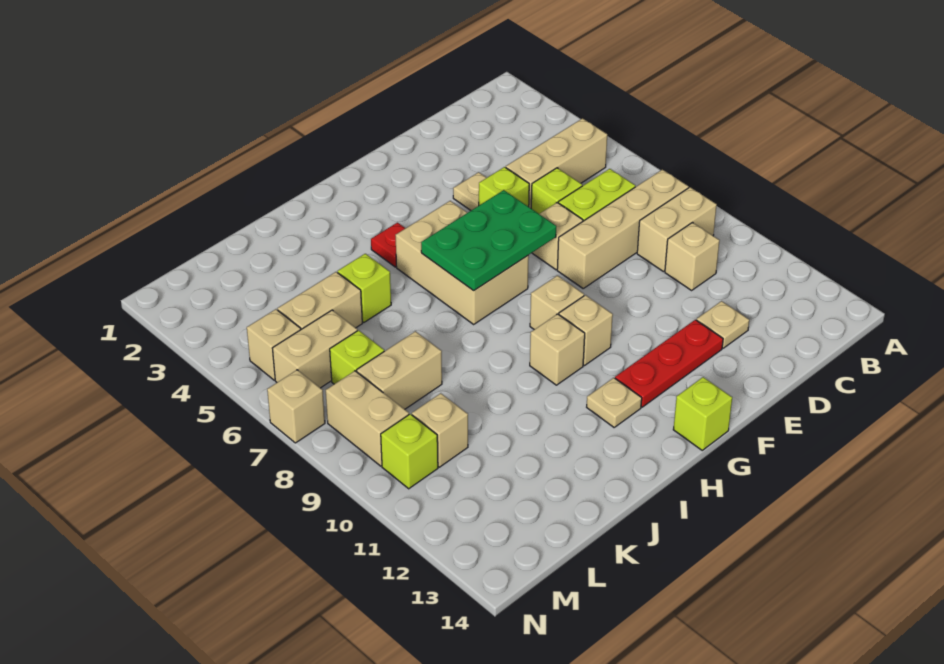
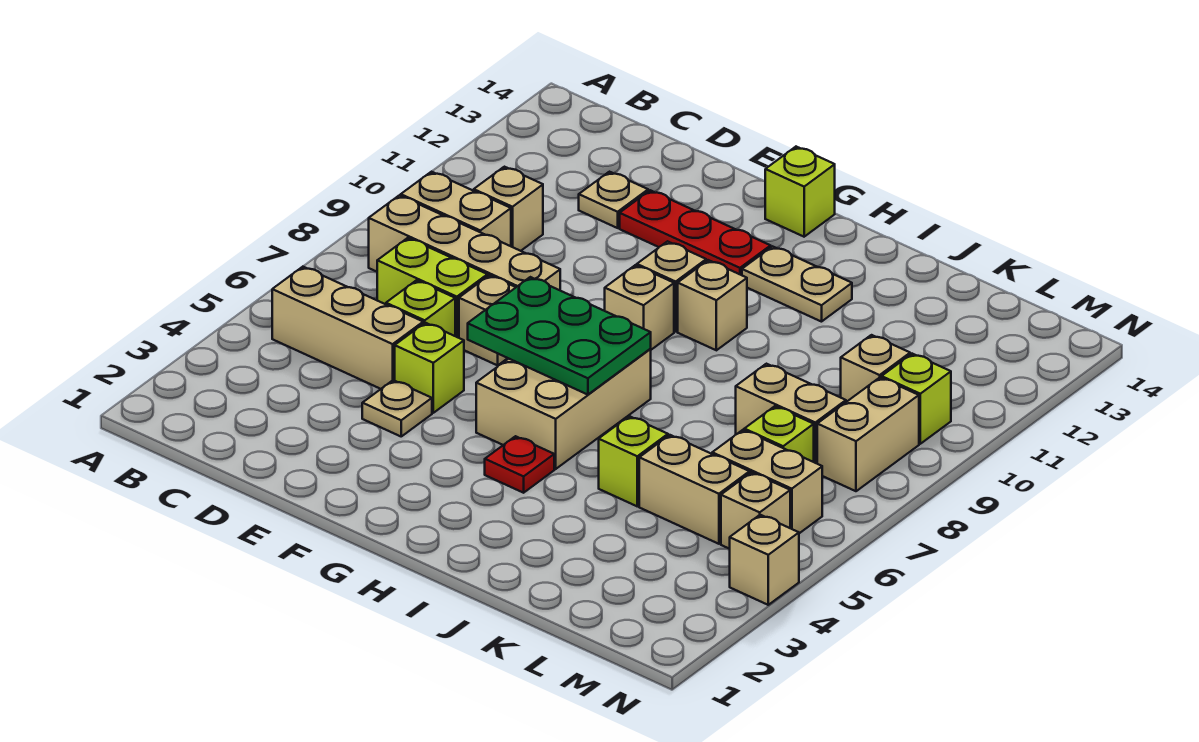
tan 1x1 plate [587,378,642,427] -> tan 1x2 plate [742,246,852,322]
tan 1x1 brick [267,370,325,443] -> tan 1x1 brick moved to [730,515,799,605]

